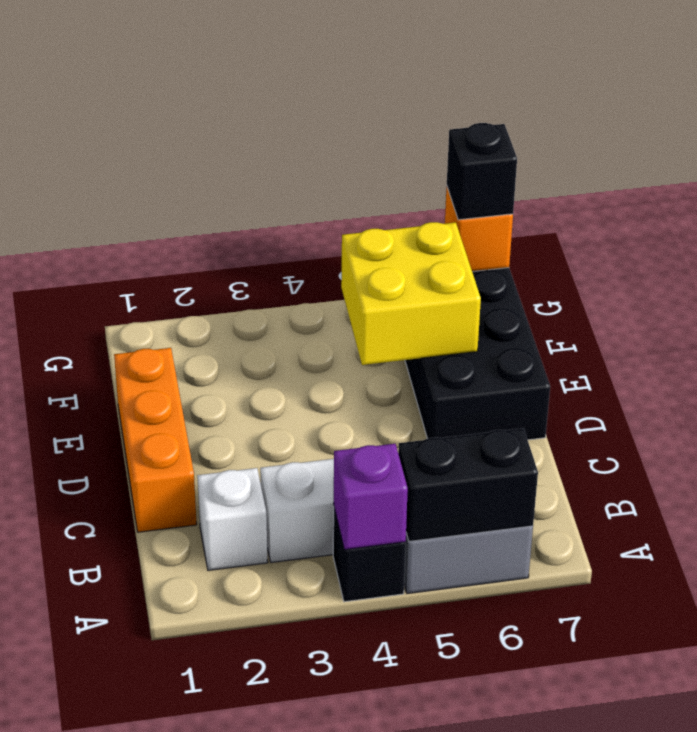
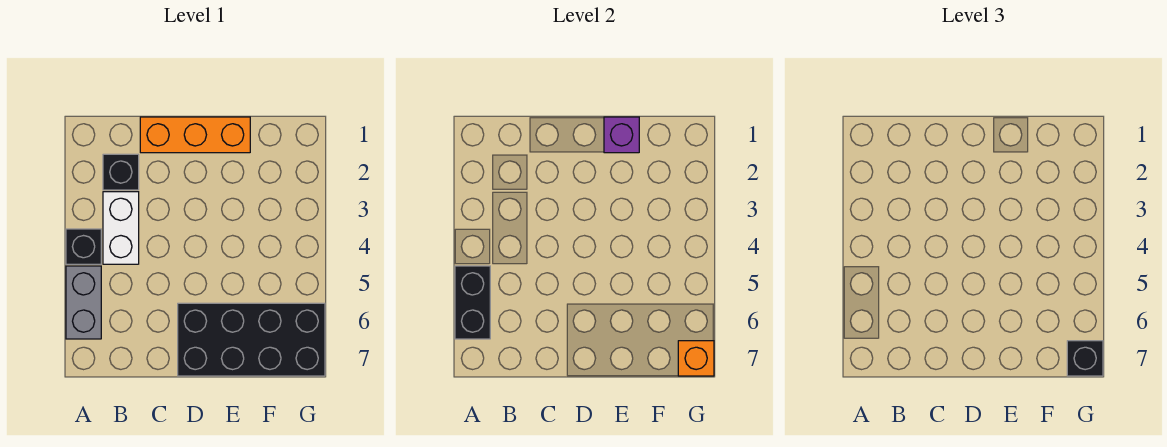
purple 1x1 brick [334,444,408,550] -> purple 1x1 brick moved to [604,117,639,153]
white 1x1 brick [197,468,268,570] -> black 1x1 brick [103,154,139,190]
yellow 2x2 brick [341,222,481,365] -> none

